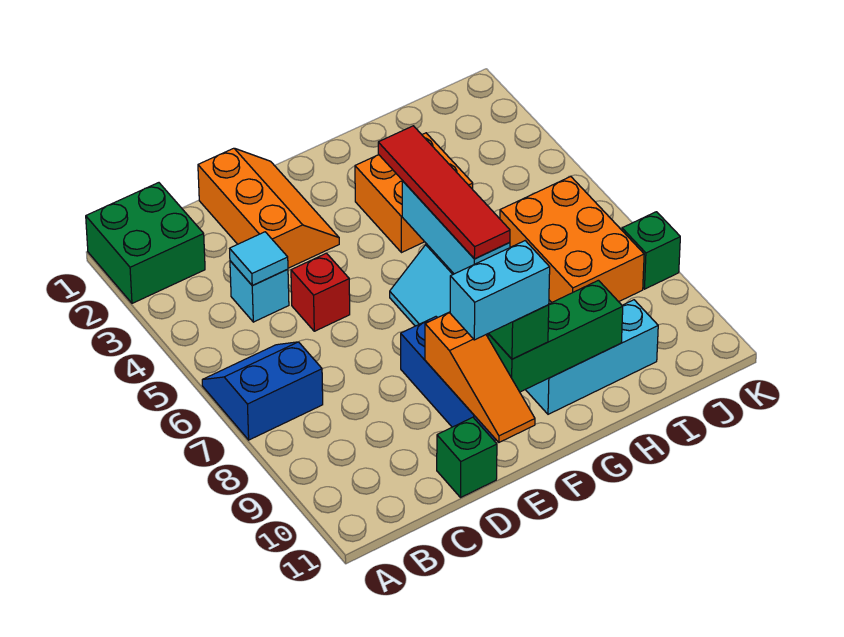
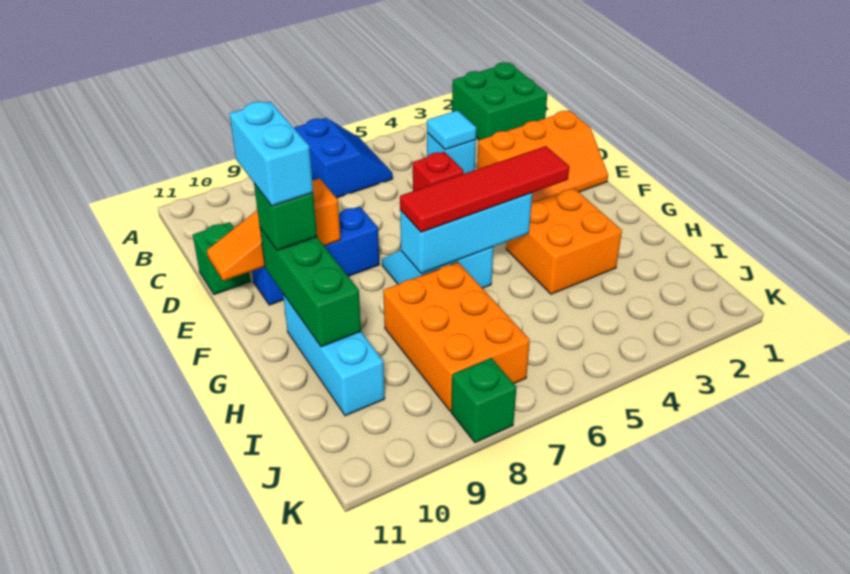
orange 2x3 brick [500,177,644,302] -> orange 2x3 brick turned to [383,262,530,411]

